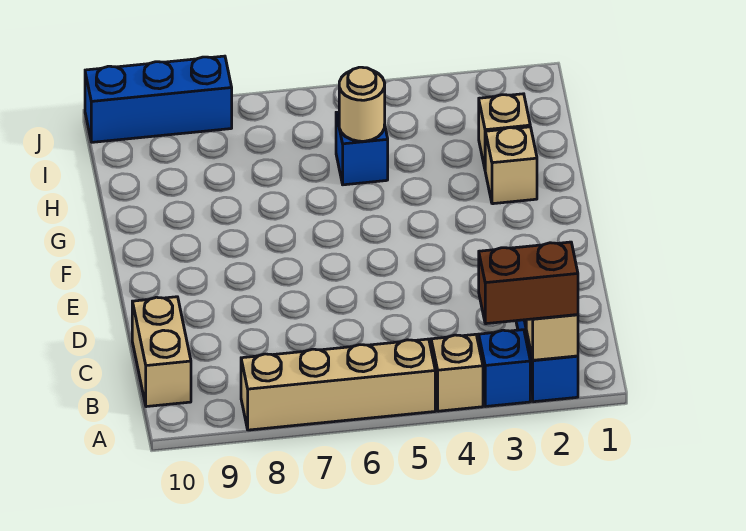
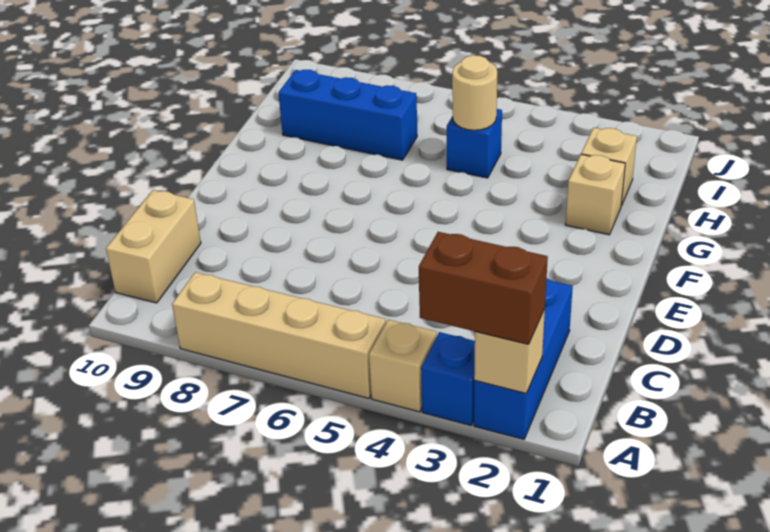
blue 1x3 brick [85,56,232,142] -> blue 1x3 brick moved to [278,70,417,160]

